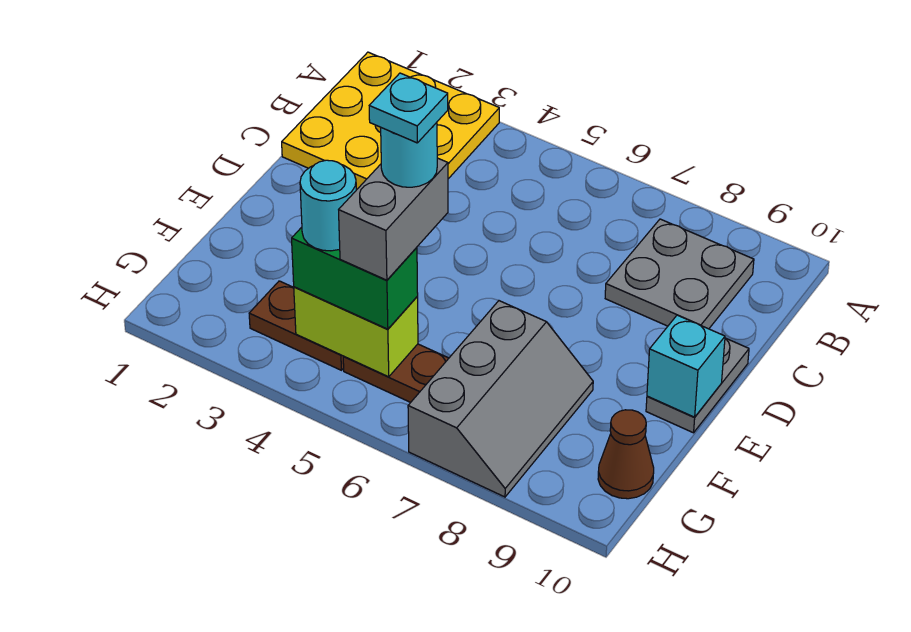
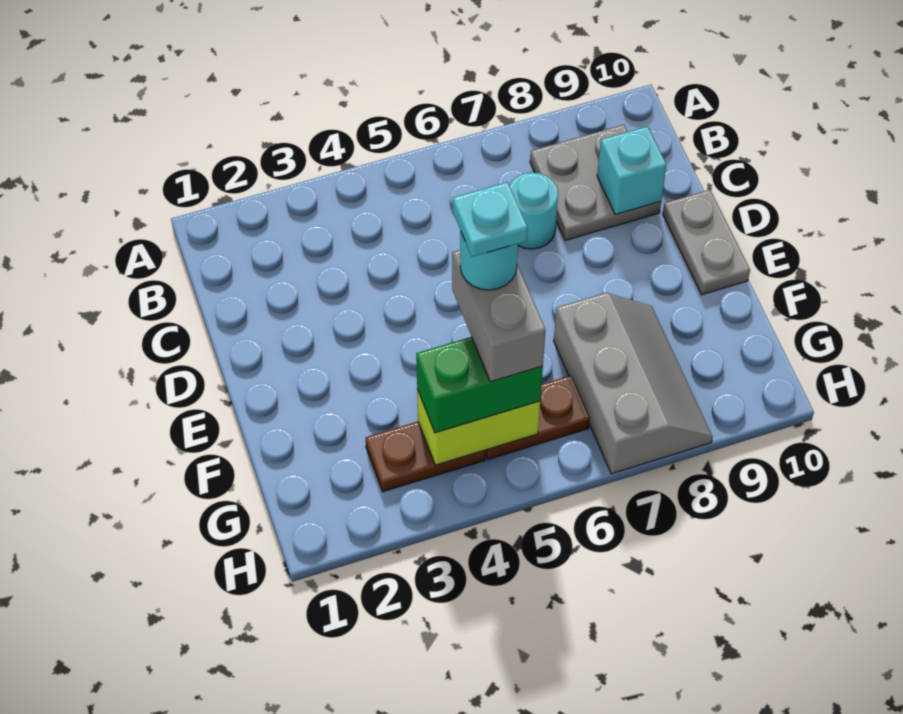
yellow 3x3 plate [282,52,499,190] -> none
cyan 1x1 brick [647,315,725,417] -> cyan 1x1 brick moved to [597,126,667,215]
cyan 1x1 round brick [300,160,356,251] -> cyan 1x1 round brick moved to [509,172,558,249]
brown 1x1 cone [598,410,654,499] -> none

